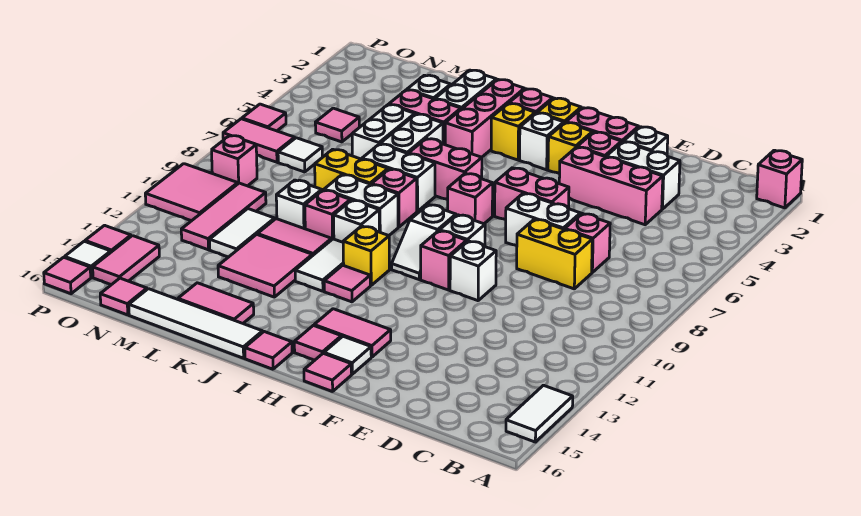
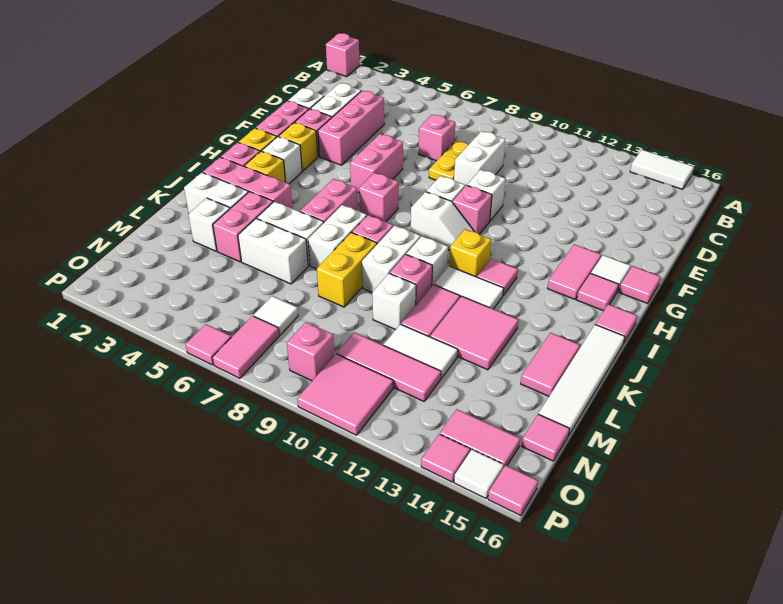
yellow 1x2 brick [517,219,592,289] -> yellow 1x2 plate [429,141,468,180]
white 1x2 brick [506,193,581,246] -> white 1x2 brick moved to [454,131,505,186]
pink 1x1 tile [315,108,359,142] -> none

